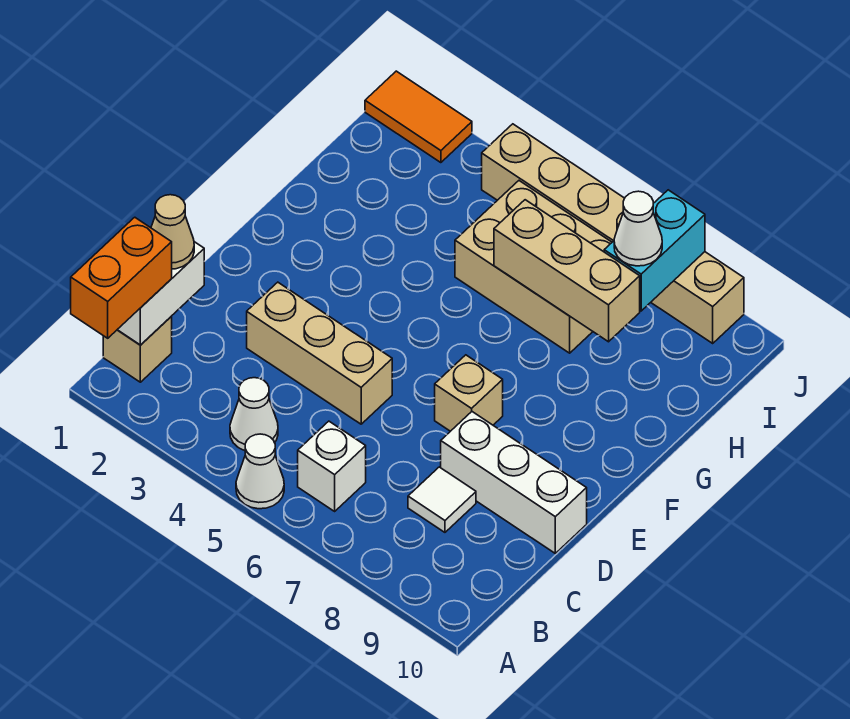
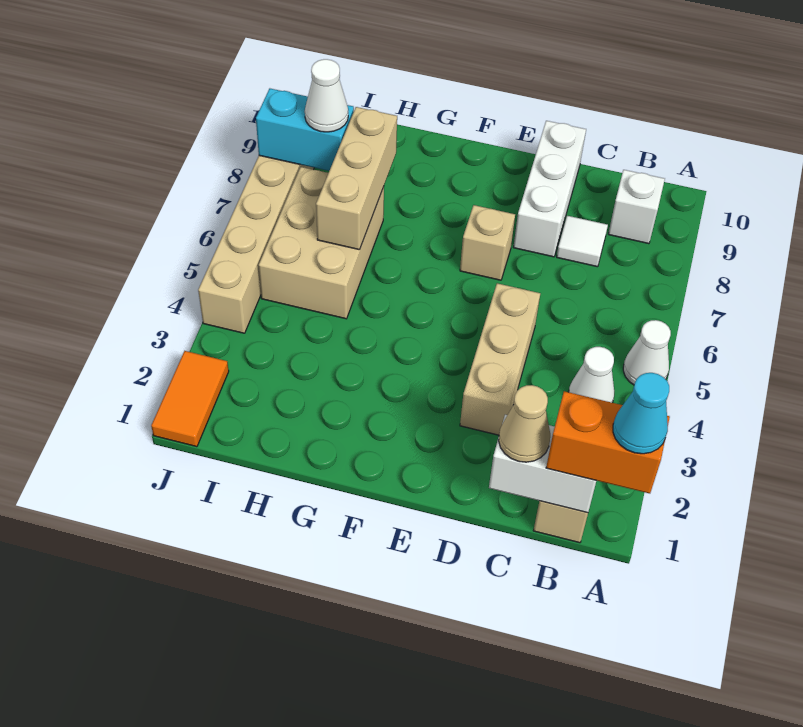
none -> cyan 1x1 cone [613,373,669,454]
white 1x1 brick [298,421,366,511] -> white 1x1 brick moved to [608,170,665,244]

